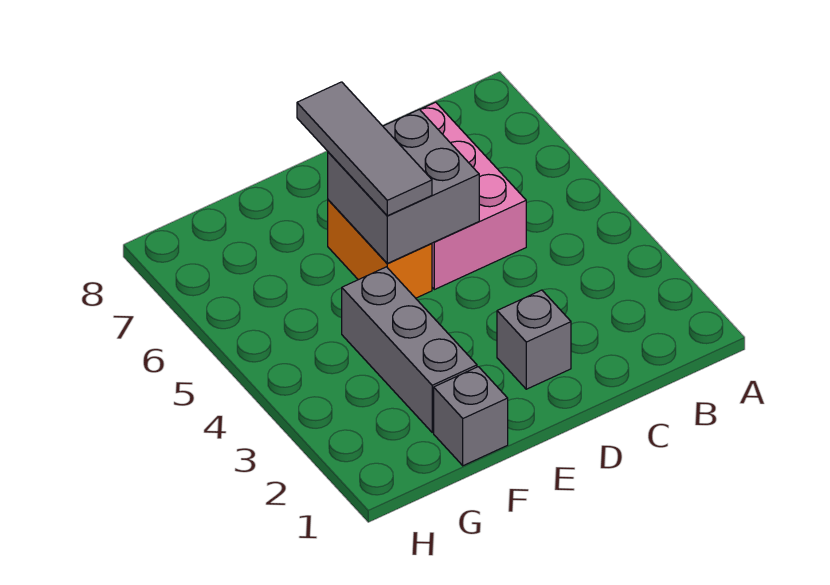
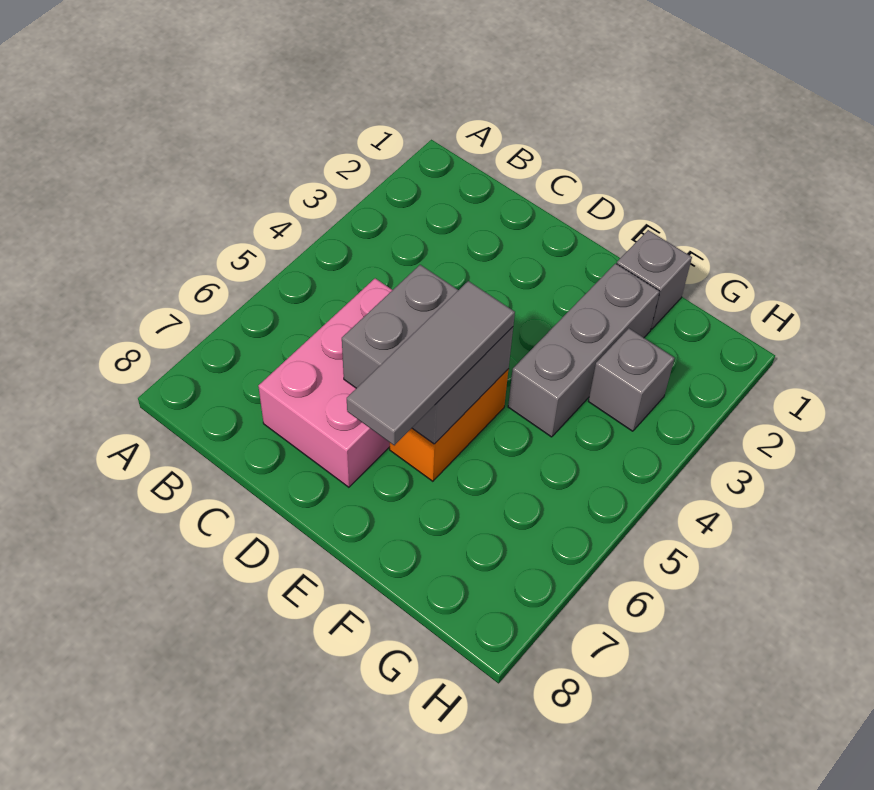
grey 1x1 brick [497,290,571,389] -> grey 1x1 brick moved to [588,328,675,431]

